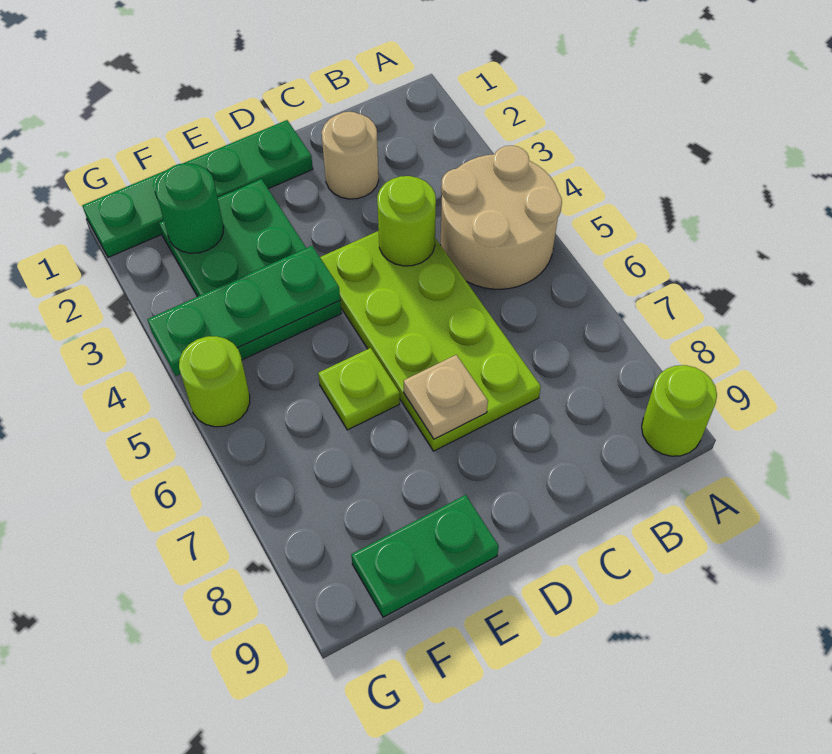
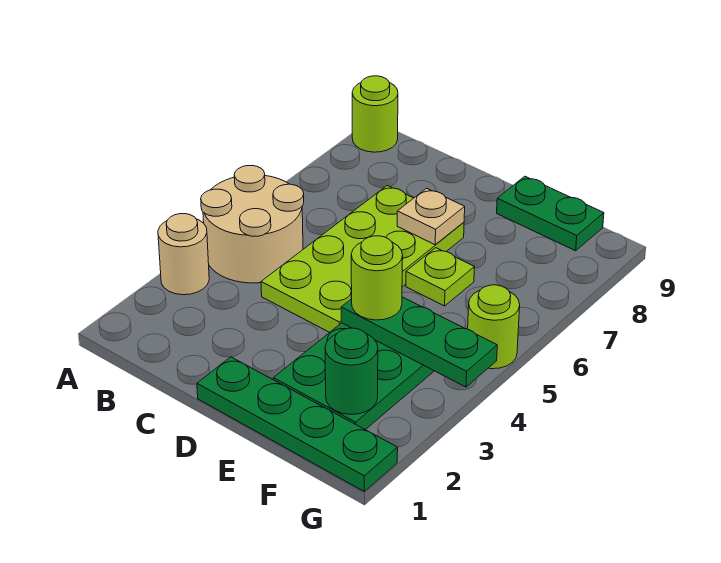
tan 1x1 round brick [322,112,379,199] -> tan 1x1 round brick moved to [158,214,209,295]
lime 1x1 round brick [377,176,436,266] -> lime 1x1 round brick moved to [351,236,403,320]

